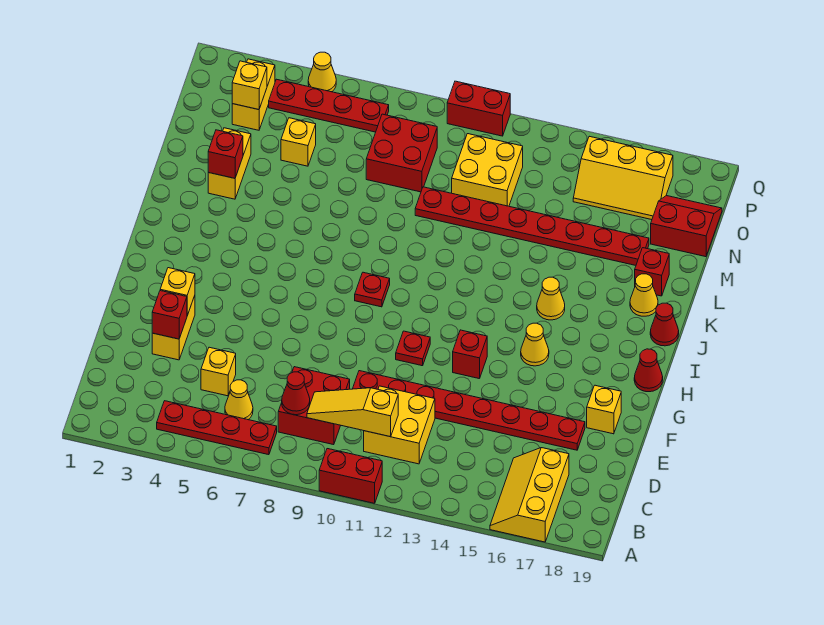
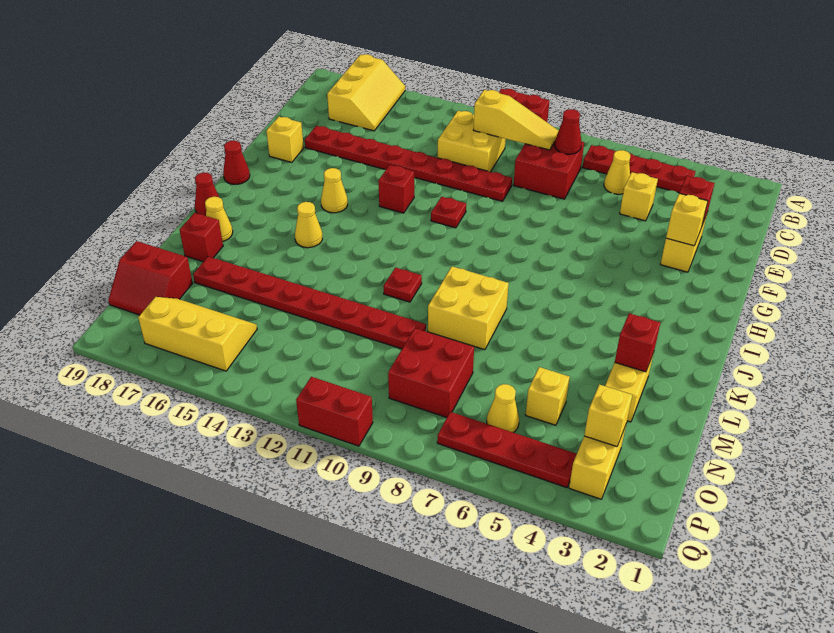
red 1x1 plate [355,272,390,307] -> red 1x1 plate moved to [383,268,422,302]
yellow 2x2 brick [452,134,523,206] -> yellow 2x2 brick moved to [428,266,509,350]
yellow 1x1 cone [308,52,336,92] -> yellow 1x1 cone moved to [487,384,519,433]

